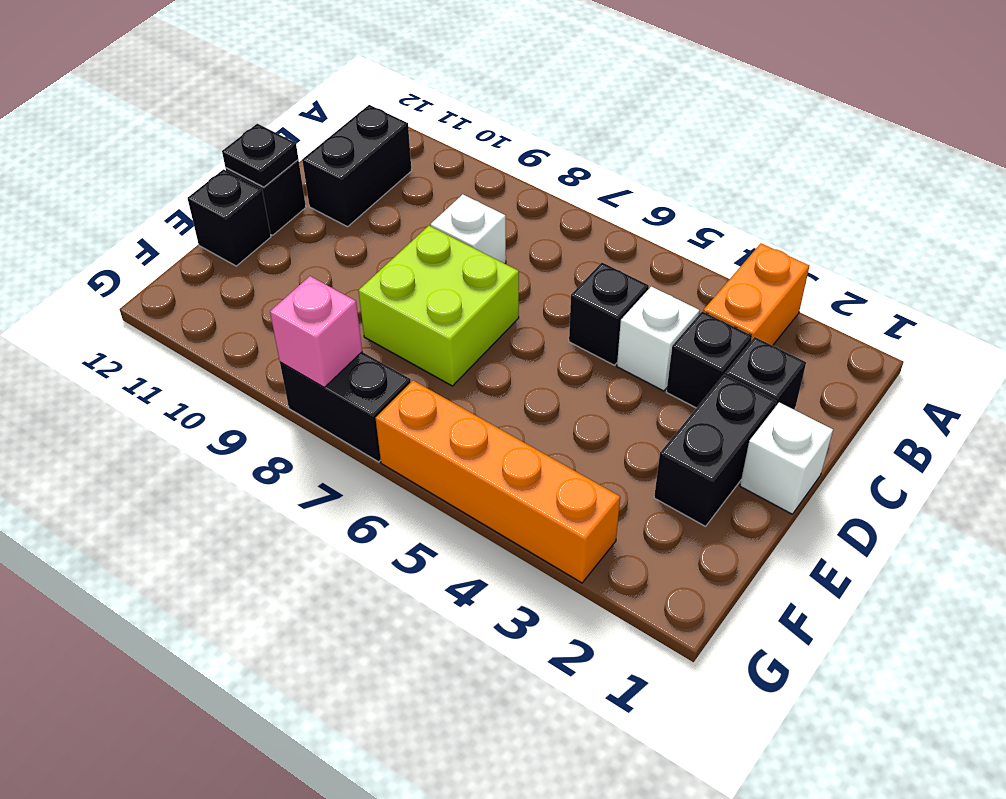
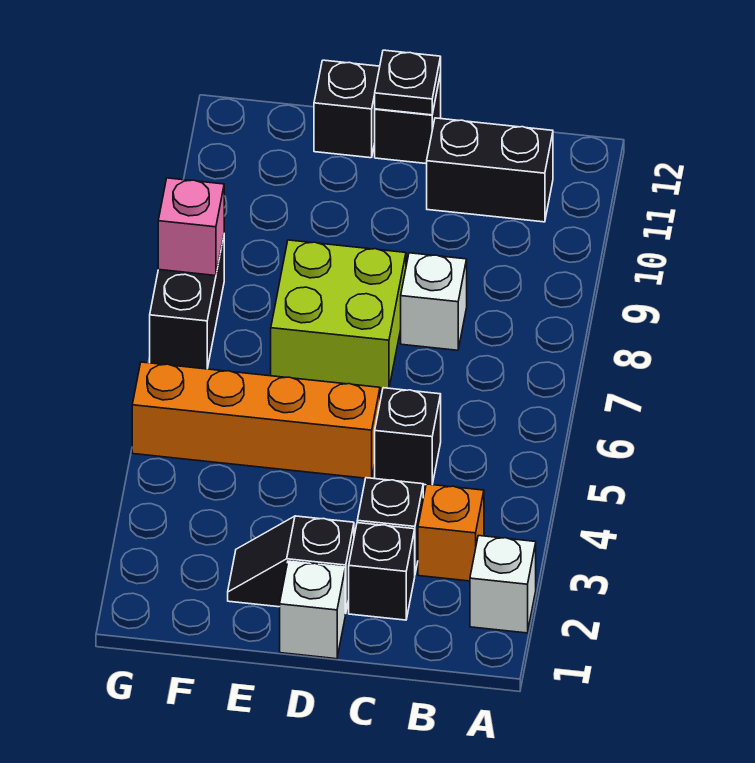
orange 1x2 brick [703,243,809,346] -> orange 1x1 brick [418,484,484,581]
white 1x1 brick [617,286,700,391] -> white 1x1 brick moved to [470,535,536,633]
black 1x2 brick [654,375,776,526] -> black 1x2 slope [228,516,354,614]
orange 1x4 brick [376,381,620,583] -> orange 1x4 brick turned to [132,362,380,478]

